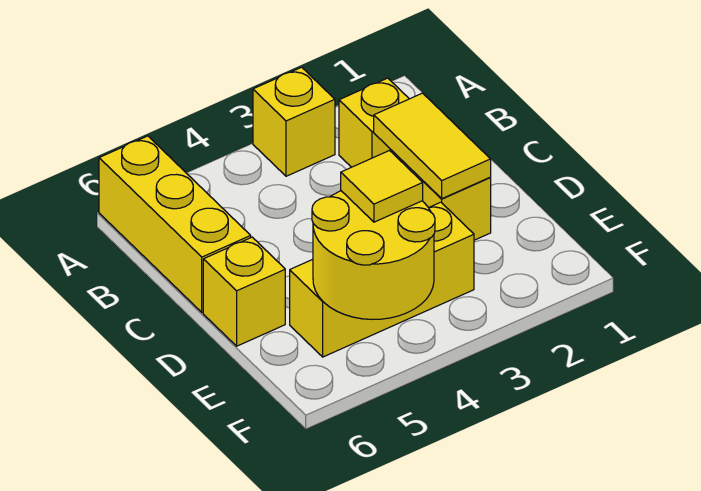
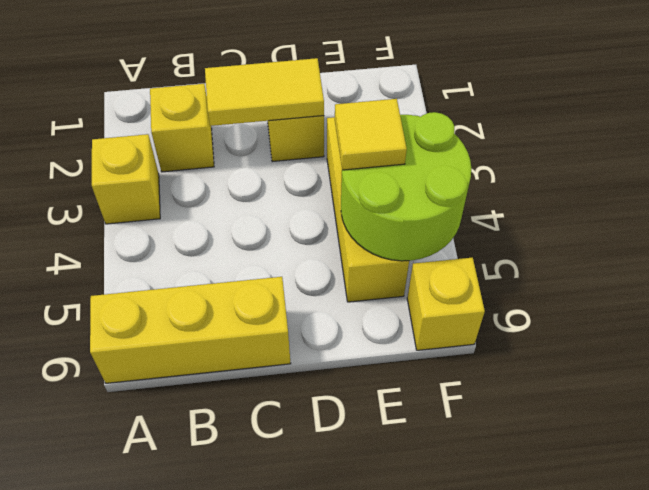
yellow 1x1 brick [203,237,285,346] -> yellow 1x1 brick moved to [407,258,485,350]
yellow 2x2 round brick [312,191,435,319] -> lime 2x2 round brick [341,112,471,261]

